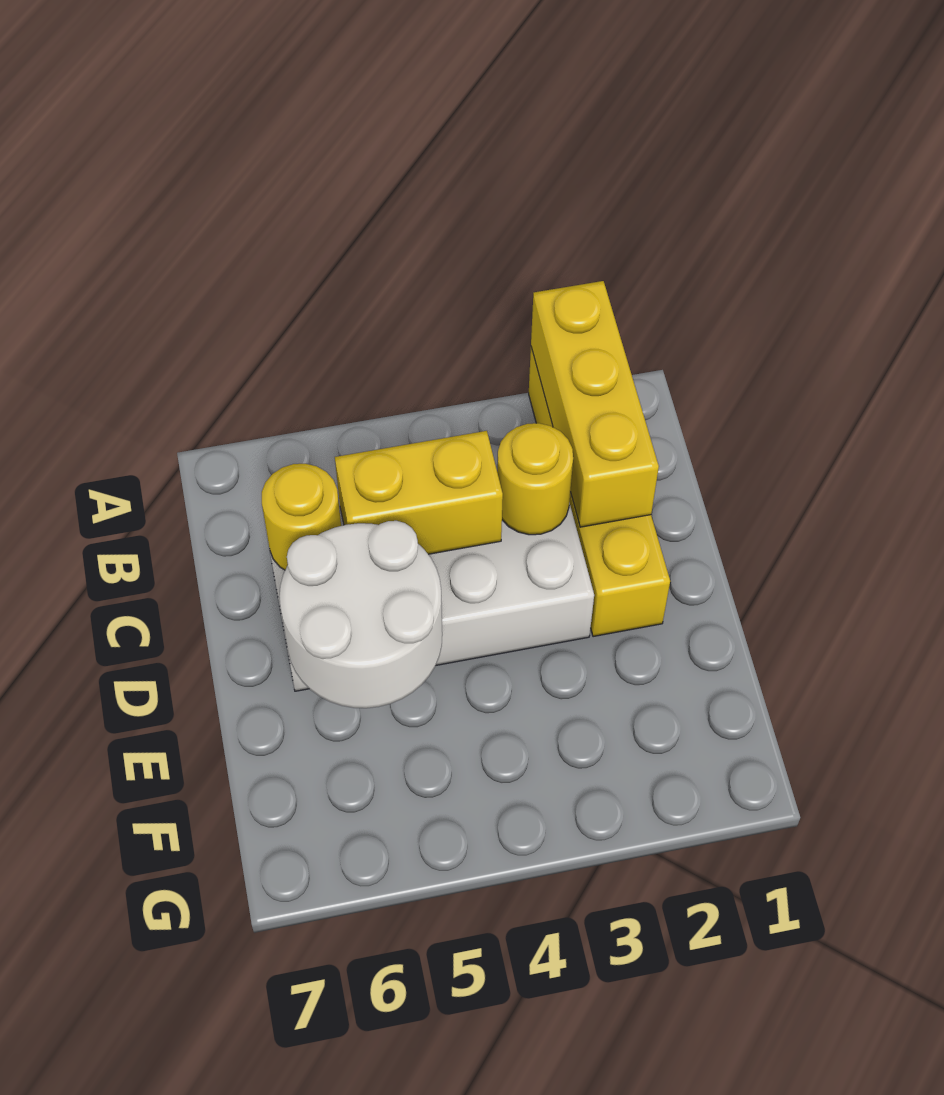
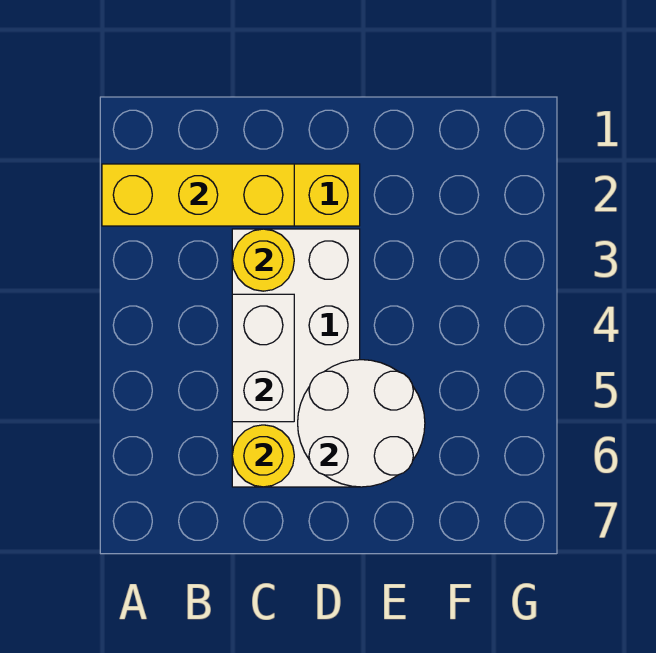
yellow 1x2 brick [335,431,503,554] -> white 1x2 brick [232,294,294,422]

